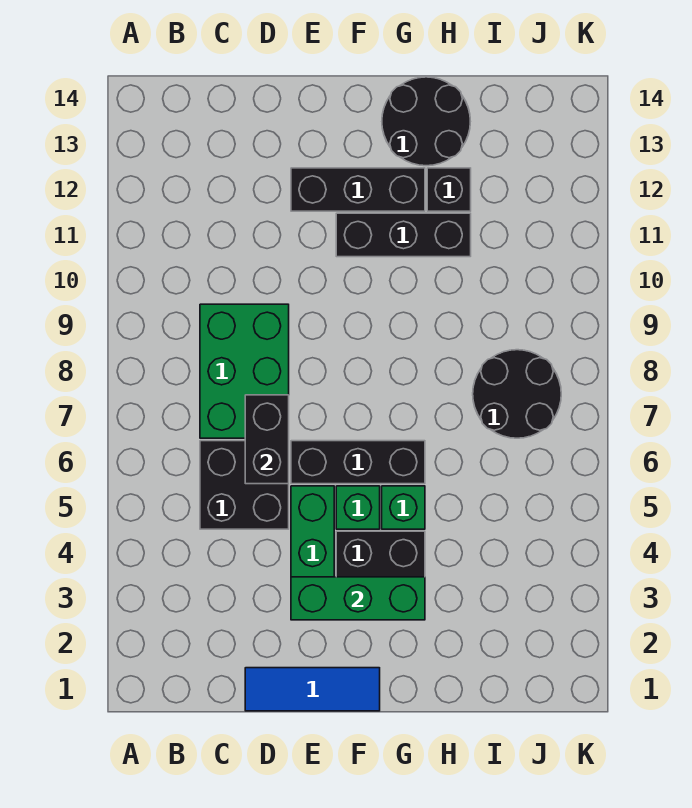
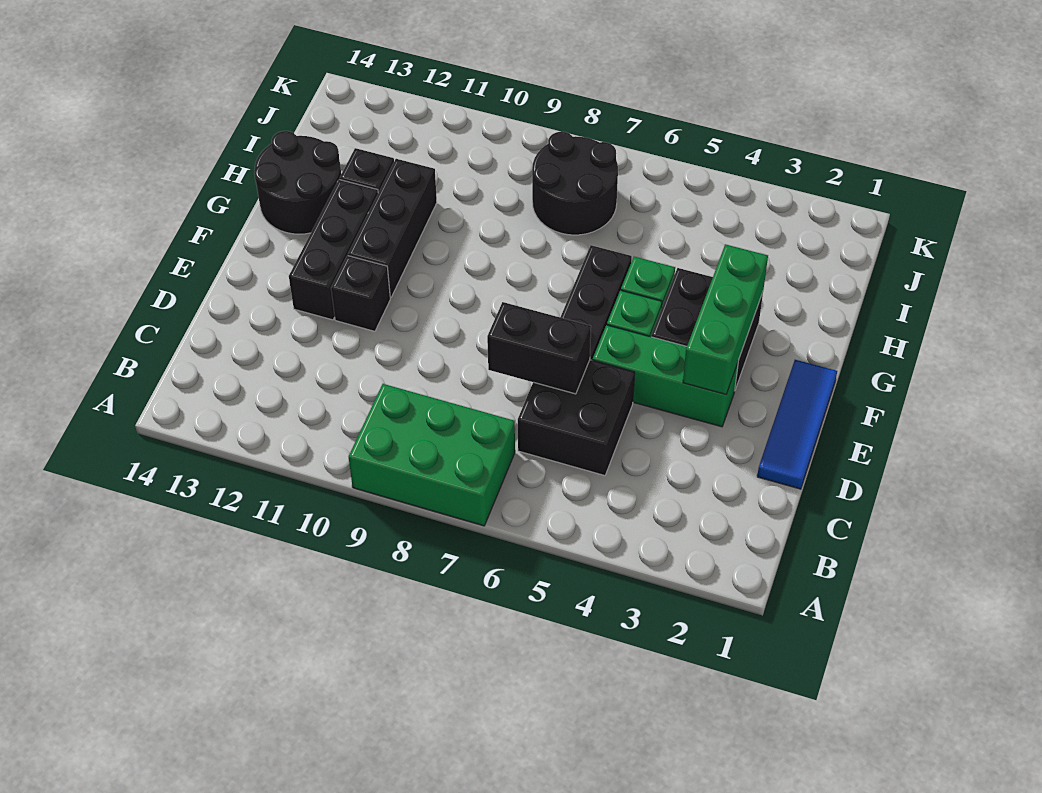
green 2x3 brick [200,304,289,438] -> green 2x3 brick moved to [349,384,515,526]
none -> black 1x1 brick [331,256,390,331]

